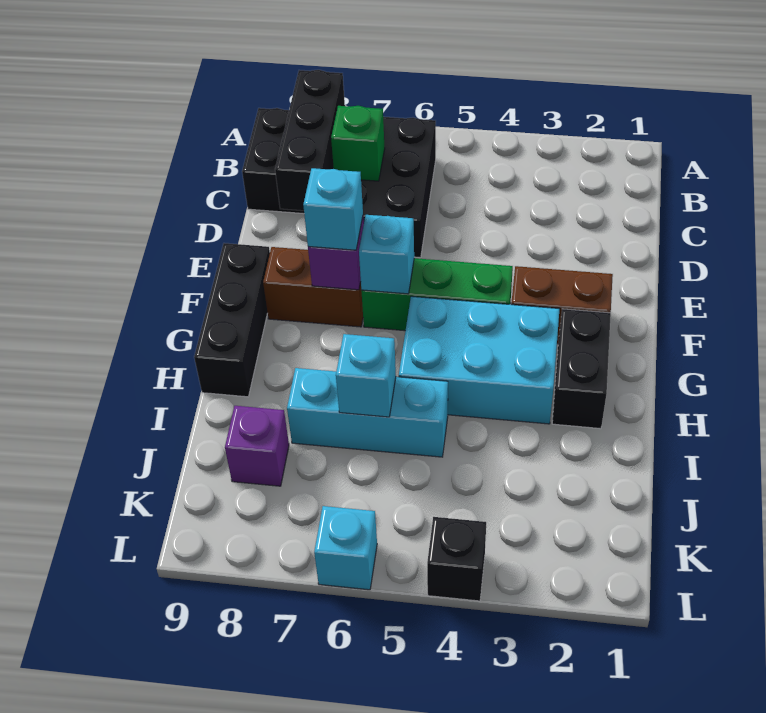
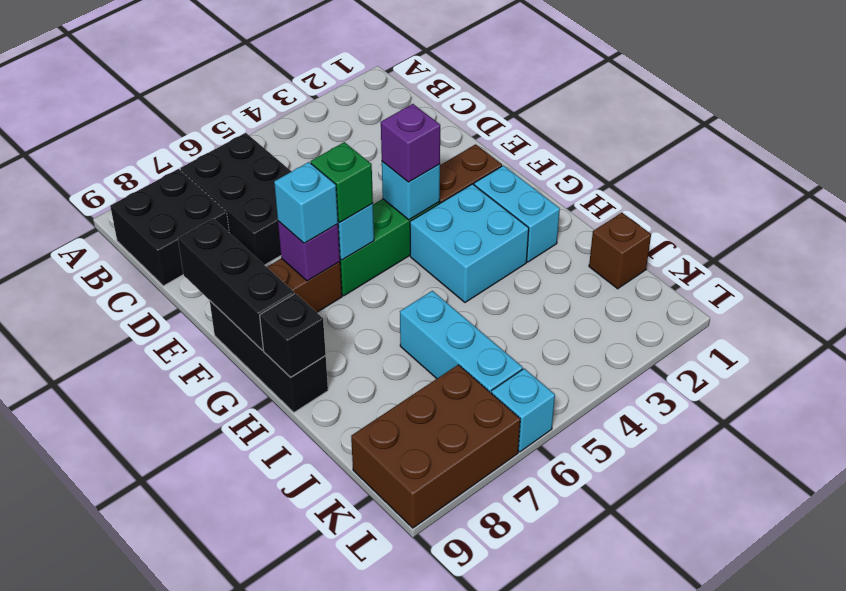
black 1x3 brick [275,70,345,211] -> black 1x3 brick moved to [178,219,294,350]
green 1x1 brick [331,106,385,181] -> green 1x1 brick moved to [311,142,373,222]
black 1x2 brick [552,309,611,429] -> cyan 1x2 brick [474,165,560,262]
cyan 2x3 brick [399,296,560,424] -> cyan 2x2 brick [410,184,529,302]
cyan 1x3 brick [287,368,448,457] -> cyan 1x3 brick turned to [400,291,523,393]
cyan 1x1 brick [336,334,396,417] -> cyan 1x1 brick moved to [382,161,440,220]
none -> brown 1x1 brick [589,213,651,289]
purple 1x1 brick [225,406,289,486] -> purple 1x1 brick moved to [381,104,440,182]
none -> brown 2x3 brick [351,365,520,528]
black 1x1 brick [427,517,486,601] -> black 1x1 brick moved to [260,293,326,377]

